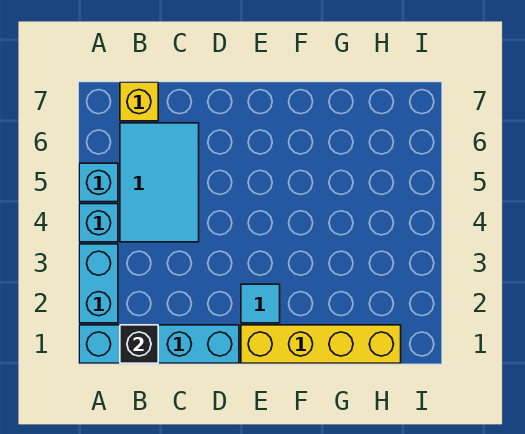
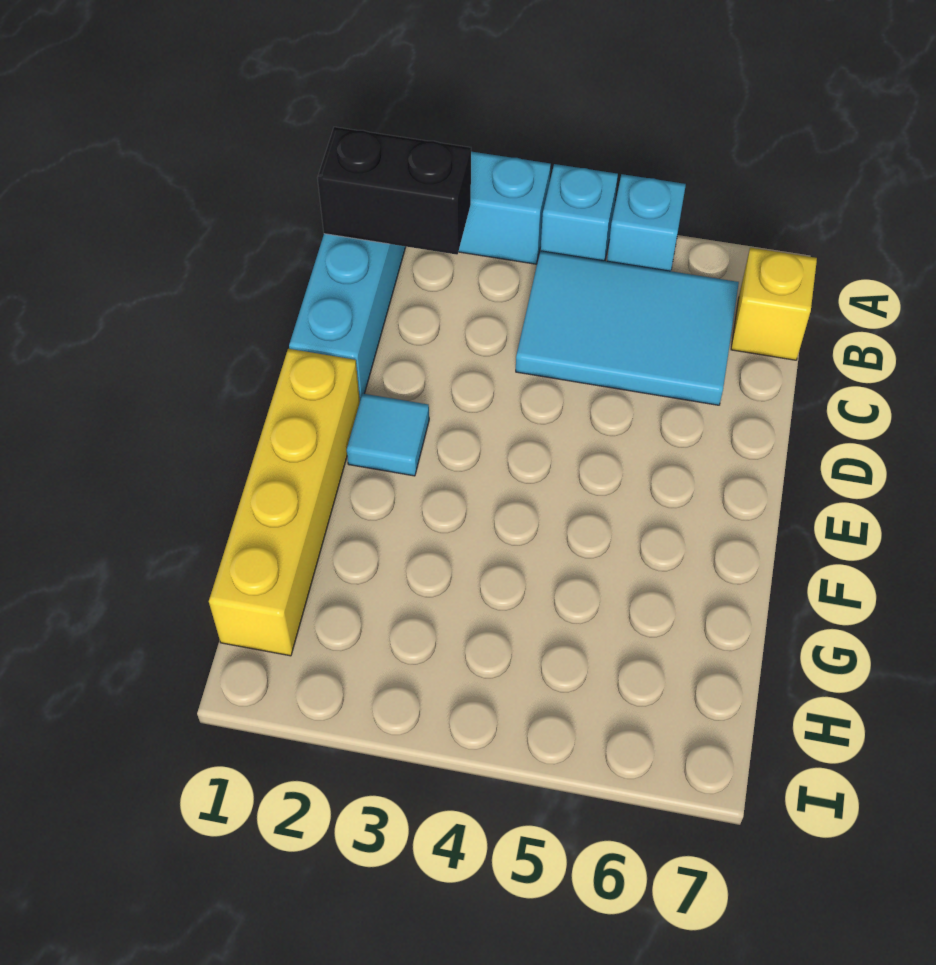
black 1x1 brick [120,325,158,363] -> black 1x2 brick [318,127,471,255]

